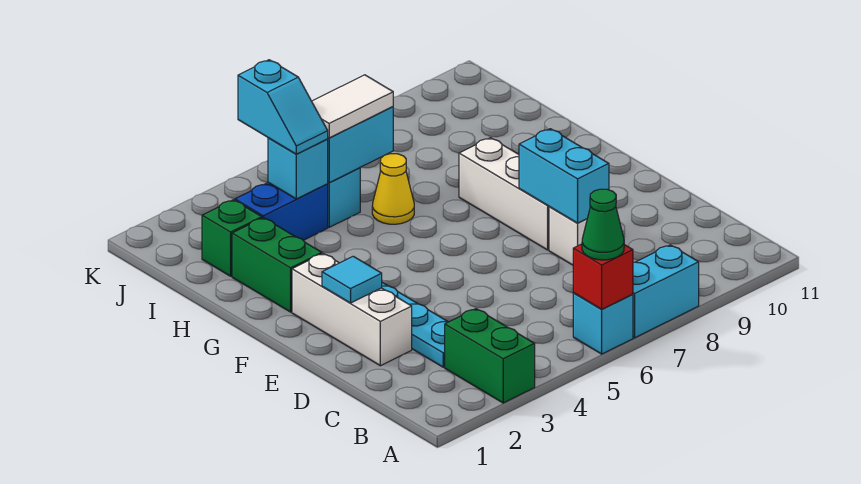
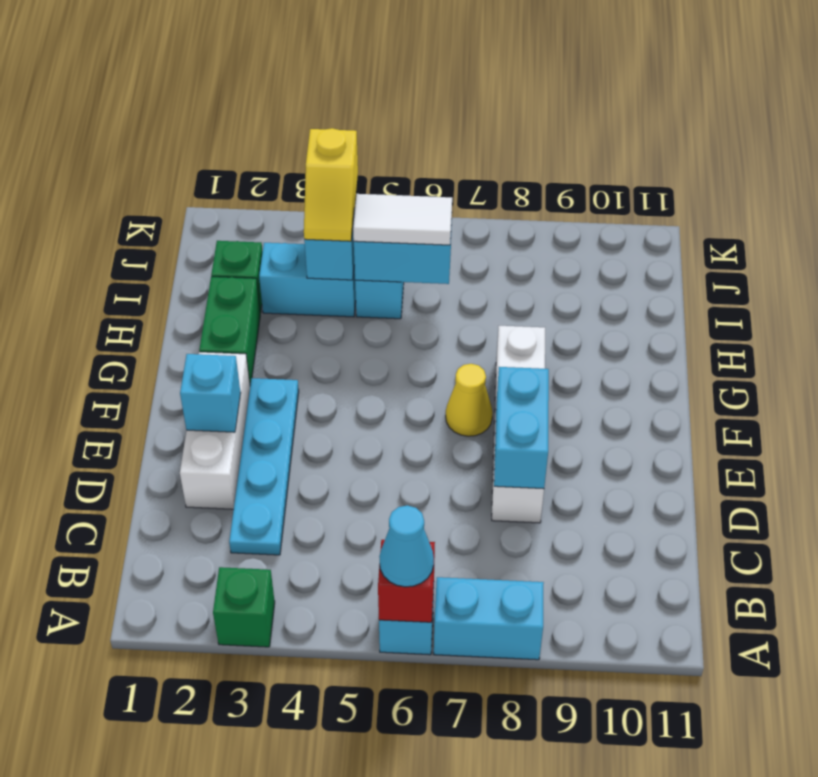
green 1x2 brick [445,309,535,403] -> green 1x1 brick [213,567,275,647]
green 1x1 cone [582,189,624,260] -> cyan 1x1 cone [379,505,434,587]
cyan 1x1 tile [322,256,382,303] -> cyan 1x1 brick [180,354,241,432]
yellow 1x1 cone [372,154,414,224] -> yellow 1x1 cone moved to [446,364,493,436]
blue 1x2 brick [235,183,328,240] -> cyan 1x2 brick [259,243,356,317]
cyan 1x2 slope [238,60,328,154] -> yellow 1x2 slope [304,128,358,241]

